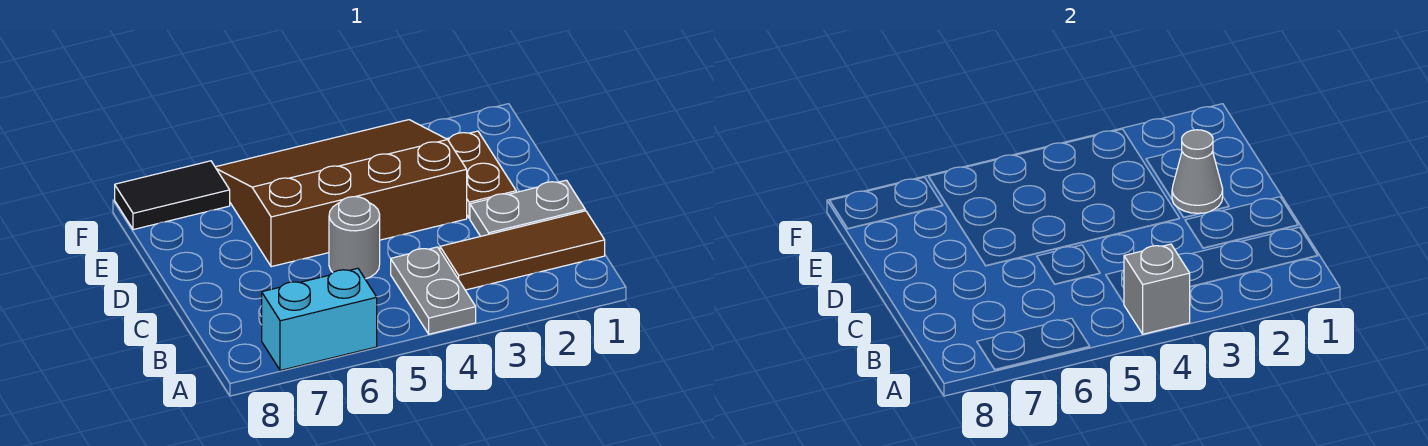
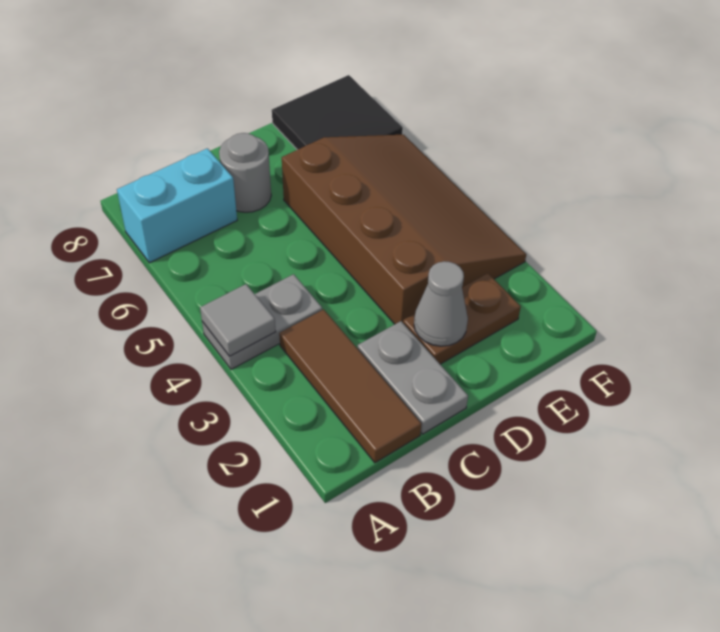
grey 1x1 brick [1124,244,1190,334] -> grey 1x1 tile [200,284,276,356]
cyan 1x2 brick [262,268,377,370] -> cyan 1x2 brick turned to [117,148,237,263]
grey 1x1 round brick [329,197,380,279] -> grey 1x1 round brick moved to [219,133,271,212]
black 1x2 tile [115,161,230,230] -> black 2x2 tile [272,75,403,150]

